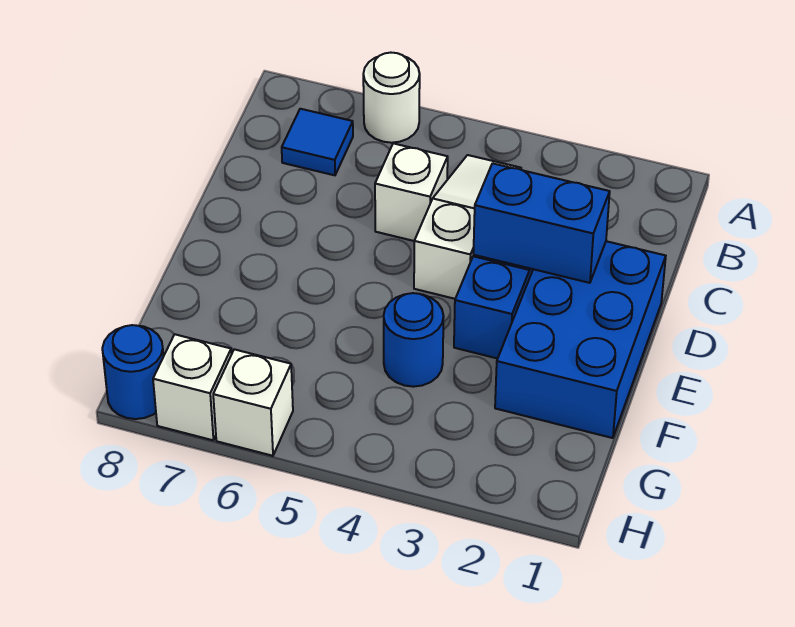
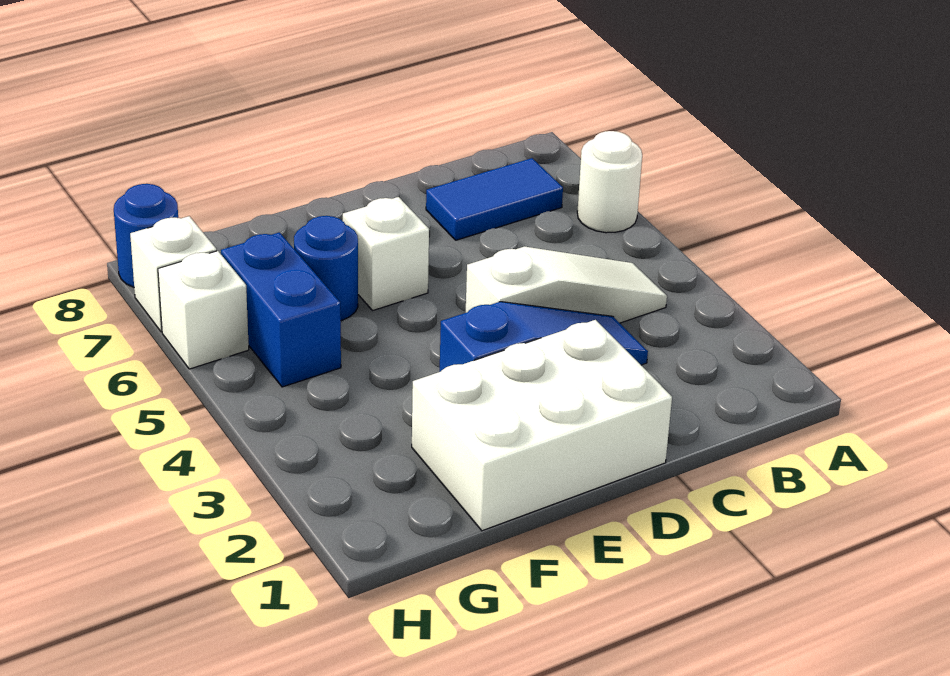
blue 1x1 tile [282,109,353,175] -> blue 1x2 tile [426,158,563,240]
white 1x1 brick [375,143,448,241] -> white 1x1 brick moved to [343,197,429,311]
blue 2x3 brick [495,241,666,438] -> white 2x3 brick [412,320,672,531]
blue 1x2 brick [473,163,610,283] -> blue 1x2 brick moved to [221,232,341,387]
blue 1x1 round brick [384,293,444,387] -> blue 1x1 round brick moved to [294,216,358,321]

